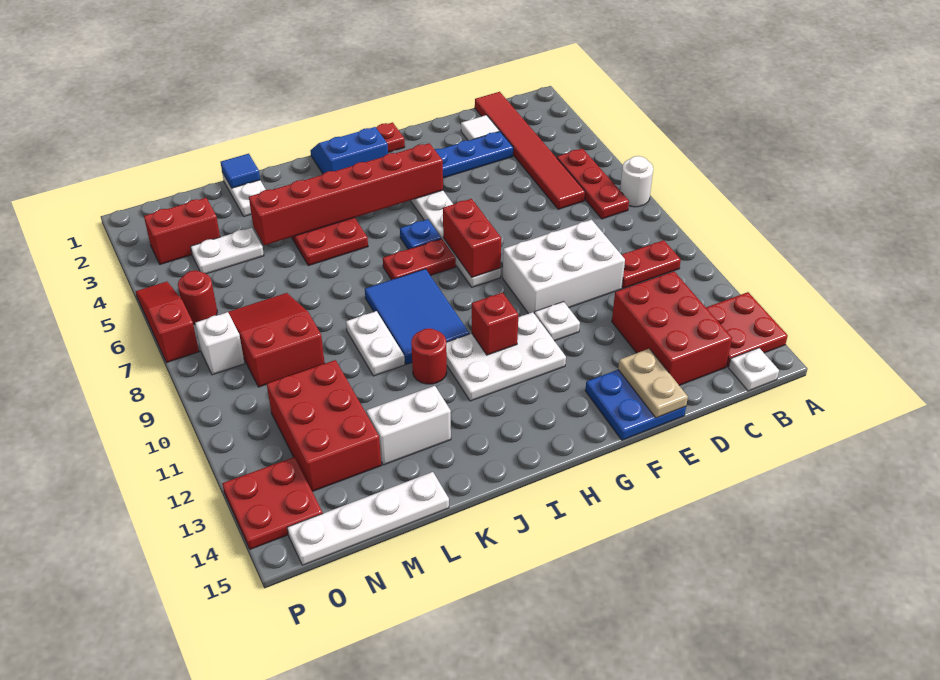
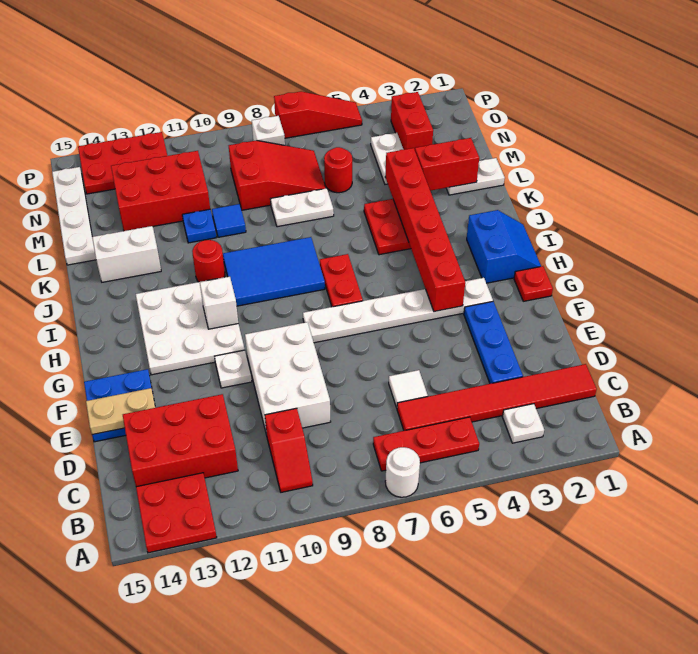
red 1x2 plate [622,240,681,288] -> red 1x2 slope [265,408,313,492]
white 1x1 plate [729,348,779,391] -> white 1x1 plate moved to [503,404,544,443]
white 1x1 tile [461,115,499,141] -> white 1x1 tile moved to [389,370,428,408]
red 1x2 brick [443,199,501,277] -> red 1x2 brick moved to [415,138,479,191]
white 2x3 plate [446,312,566,401] -> white 3x3 plate [136,277,245,375]
blue 1x1 plate [400,219,441,249] -> blue 1x1 plate moved to [182,209,216,243]
red 1x1 brick [472,292,518,355] -> white 1x1 brick [200,277,238,329]
white 1x2 plate [346,311,405,376] -> white 1x2 plate moved to [271,188,334,227]
white 1x2 brick [366,386,451,465] -> white 1x2 brick turned to [92,226,161,282]
blue 1x1 tile [220,154,260,188] -> blue 1x1 tile moved to [212,204,246,237]
red 1x1 round brick [178,270,217,324] -> red 1x1 round brick moved to [324,147,352,193]
red 2x2 plate [222,457,323,549] -> red 2x3 plate [78,132,167,194]

